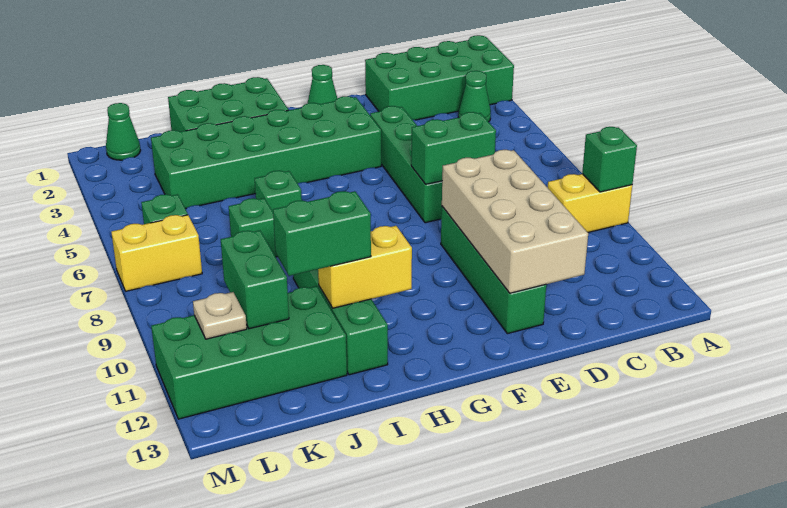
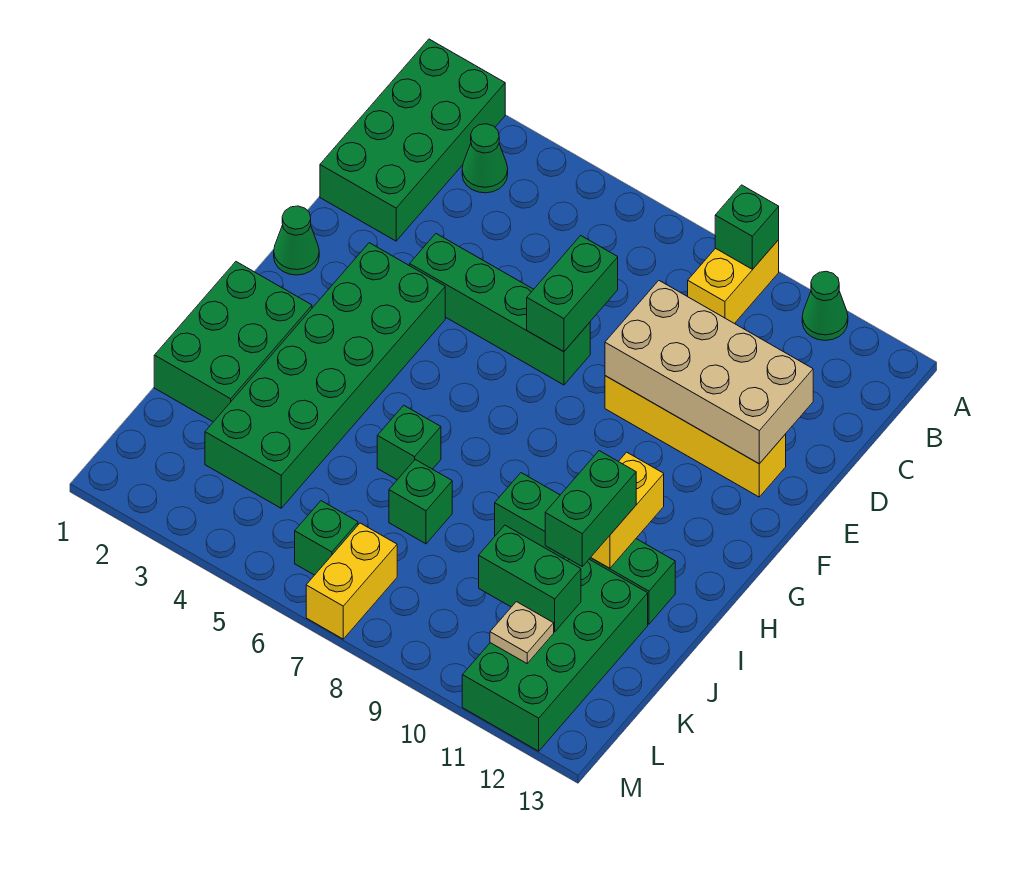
green 1x4 brick [441,207,546,334] -> yellow 1x4 brick [605,376,786,497]
green 1x1 cone [106,103,141,160] -> green 1x1 cone moved to [802,271,848,340]

